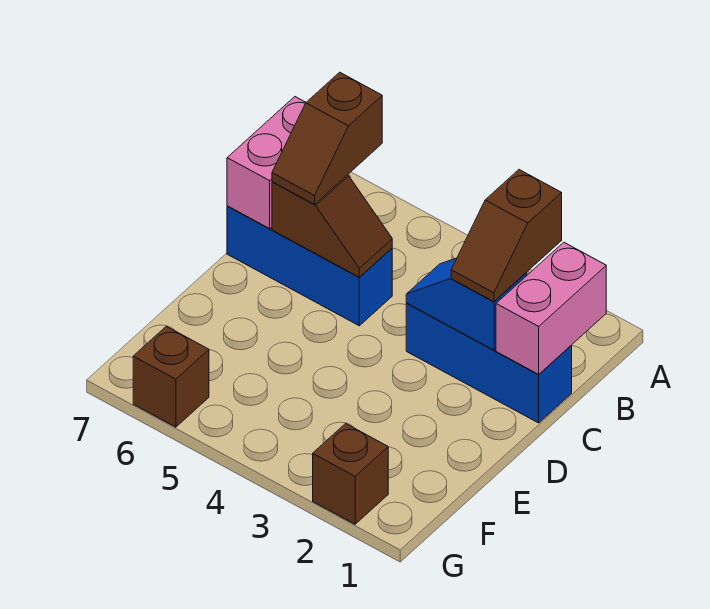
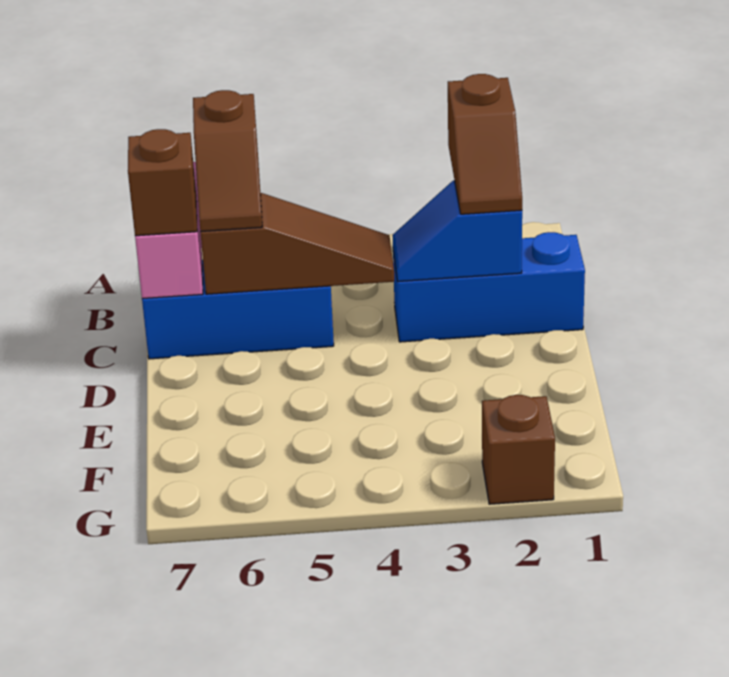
pink 1x2 brick [496,242,606,375] -> none
brown 1x2 slope [272,175,392,277] -> brown 1x3 slope [200,193,394,294]
brown 1x1 brick [133,326,209,427] -> brown 1x1 brick moved to [128,129,197,236]

